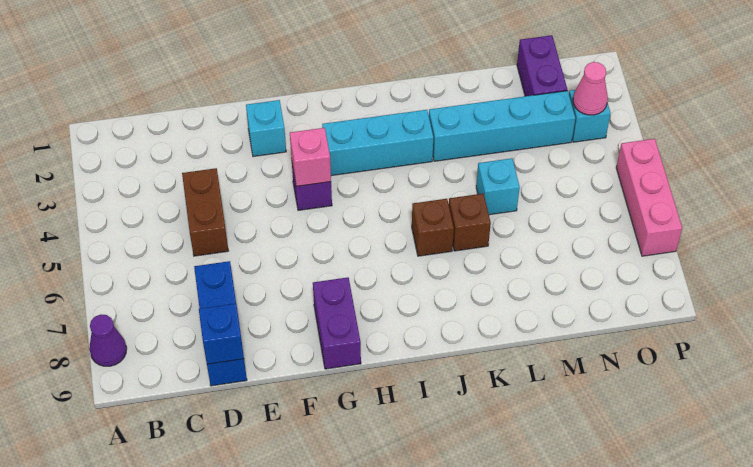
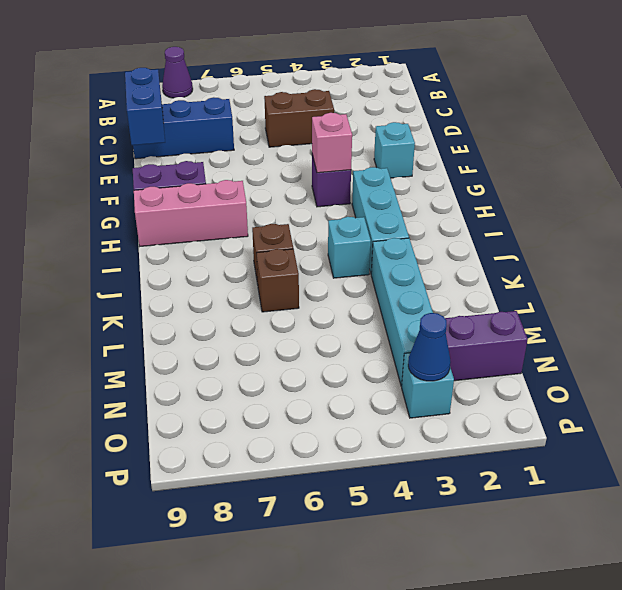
blue 1x1 brick [199,304,244,364] -> blue 1x2 brick [125,68,165,145]
cyan 1x1 brick [476,158,520,215] -> cyan 1x1 brick moved to [328,217,371,278]
pink 1x1 cone [573,62,608,115] -> blue 1x1 cone [408,313,451,381]
pink 1x3 brick [616,139,682,256] -> pink 1x3 brick moved to [134,180,248,246]

